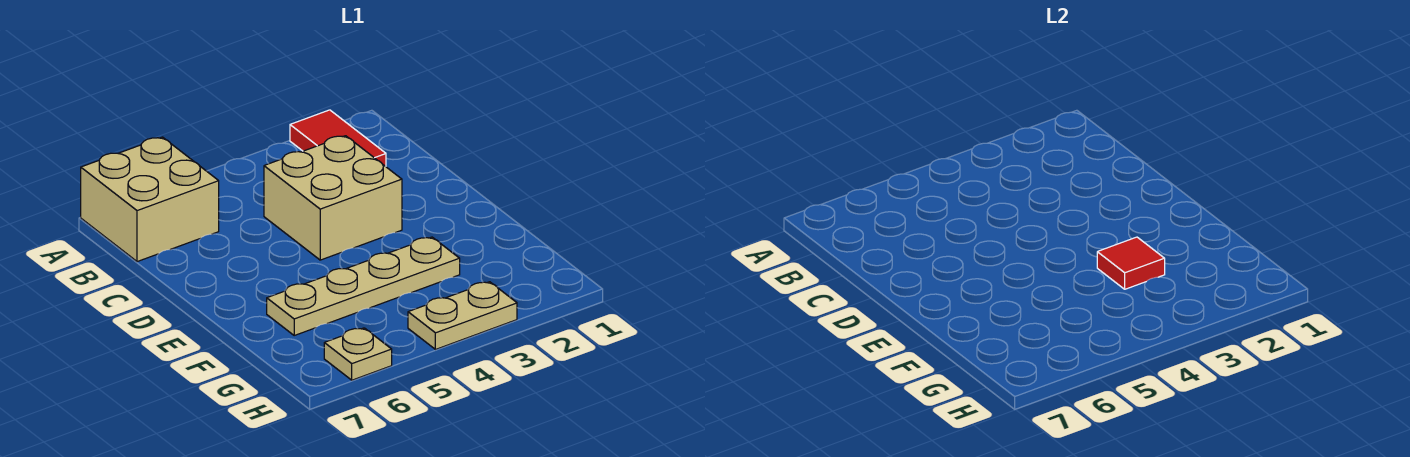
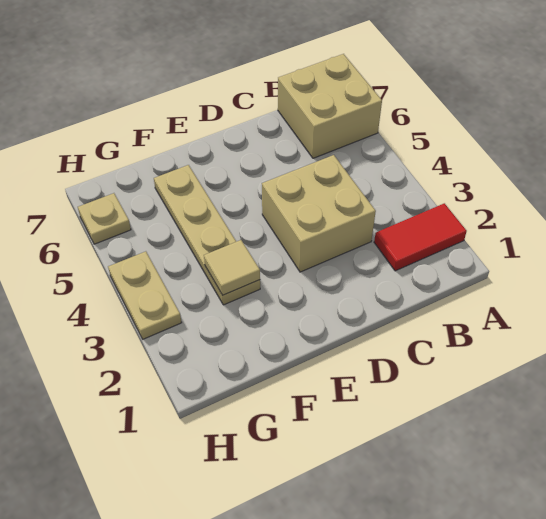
red 1x1 tile [1097,237,1165,289] -> tan 1x1 tile [204,240,260,295]

